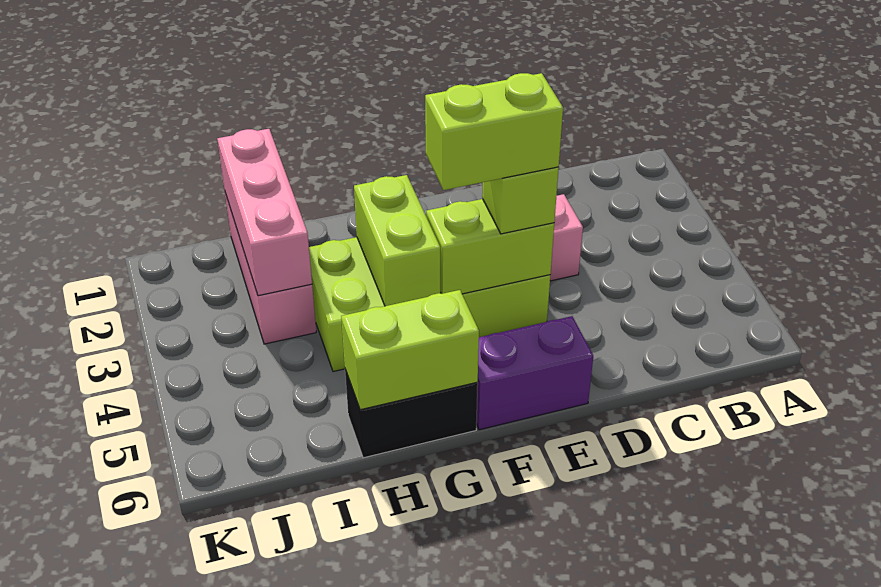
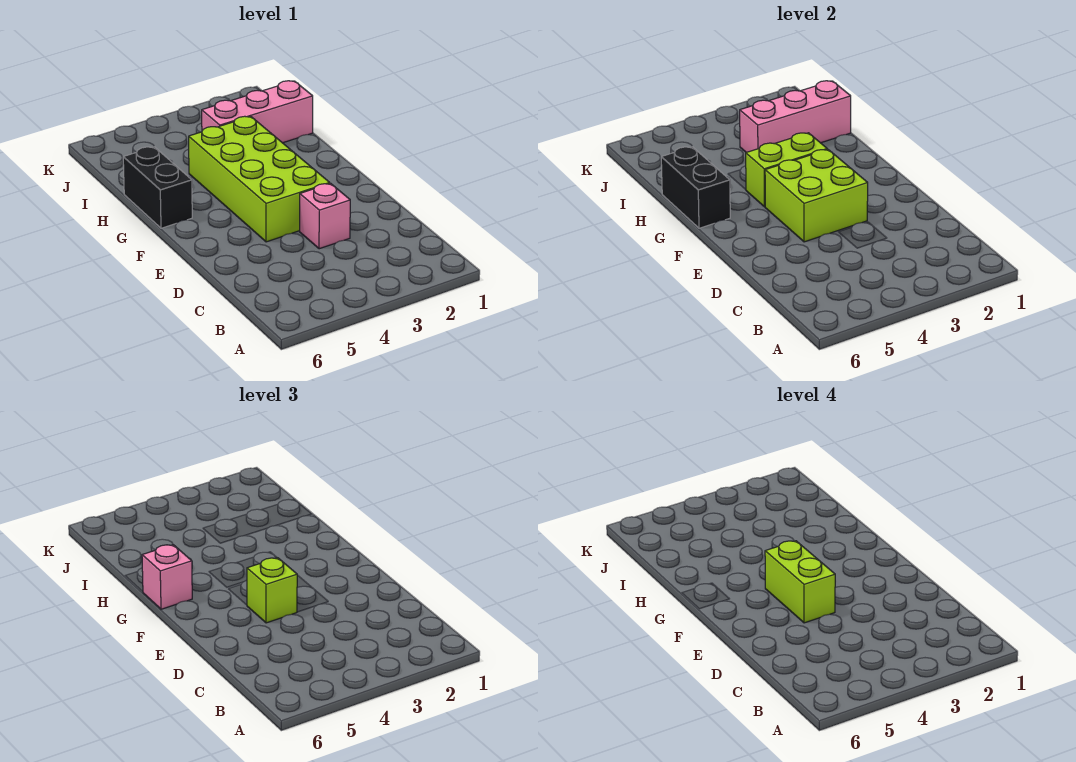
lime 1x2 brick [426,199,554,294] -> lime 2x2 brick [765,149,868,242]
purple 1x2 brick [476,316,593,430] -> none
lime 1x2 brick [341,290,479,410] -> black 1x2 brick [661,147,730,228]
none -> pink 1x1 brick [142,545,192,609]

